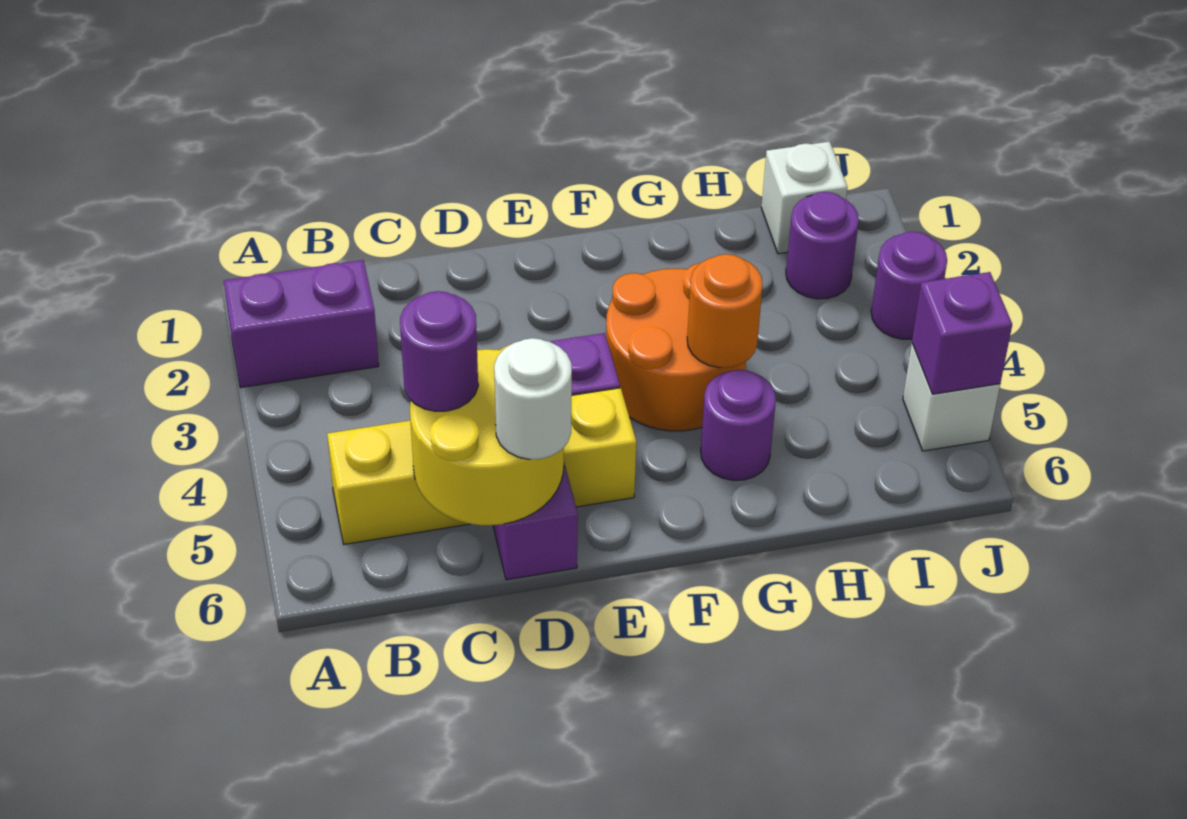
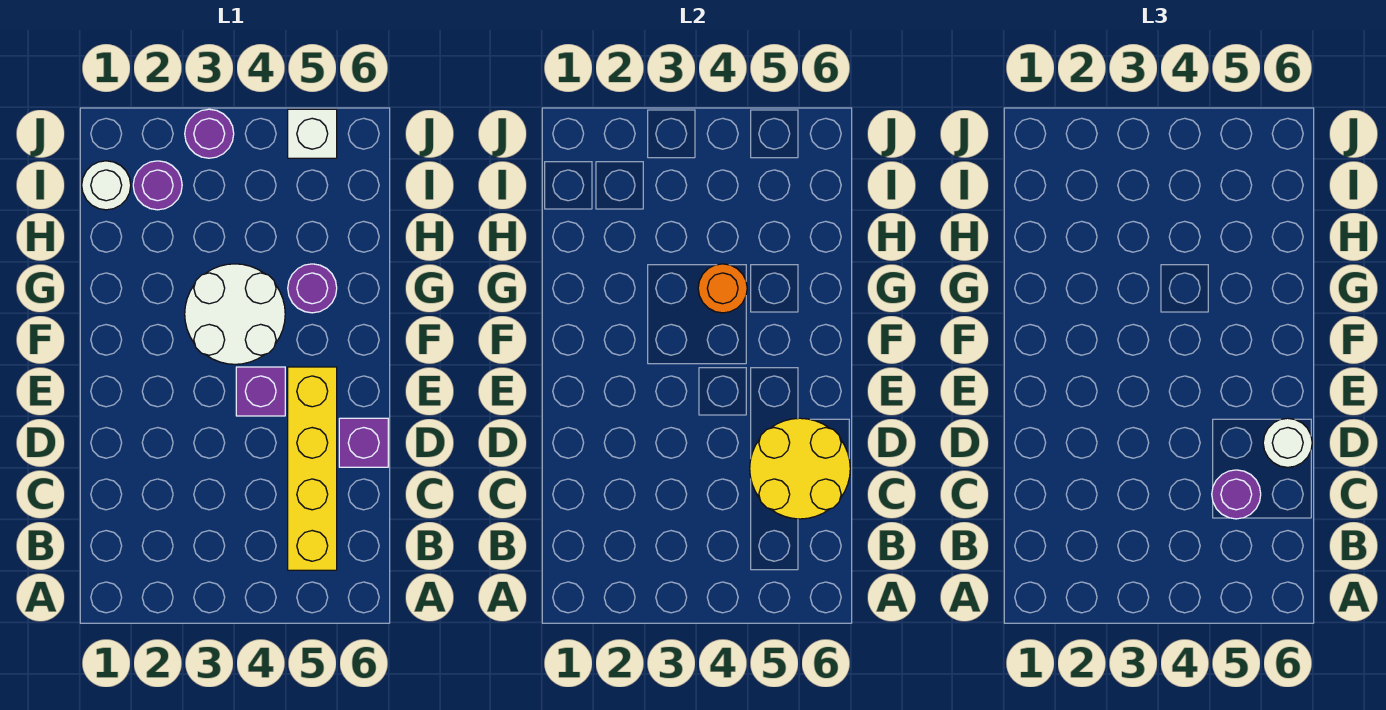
purple 1x2 brick [224,260,379,388] -> none
orange 2x2 round brick [606,263,746,431] -> white 2x2 round brick [185,264,285,364]
white 1x1 brick [761,142,848,254] -> white 1x1 round brick [82,161,131,210]
purple 1x1 brick [912,272,1012,394] -> none

